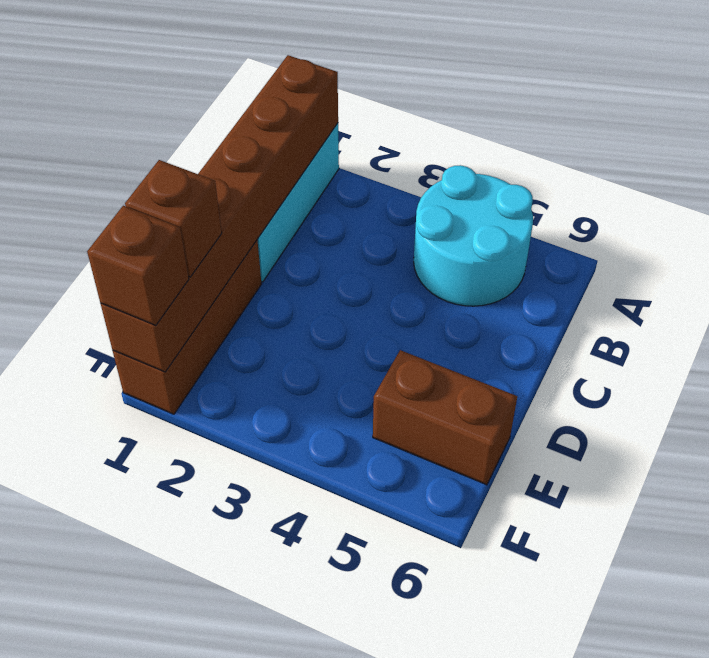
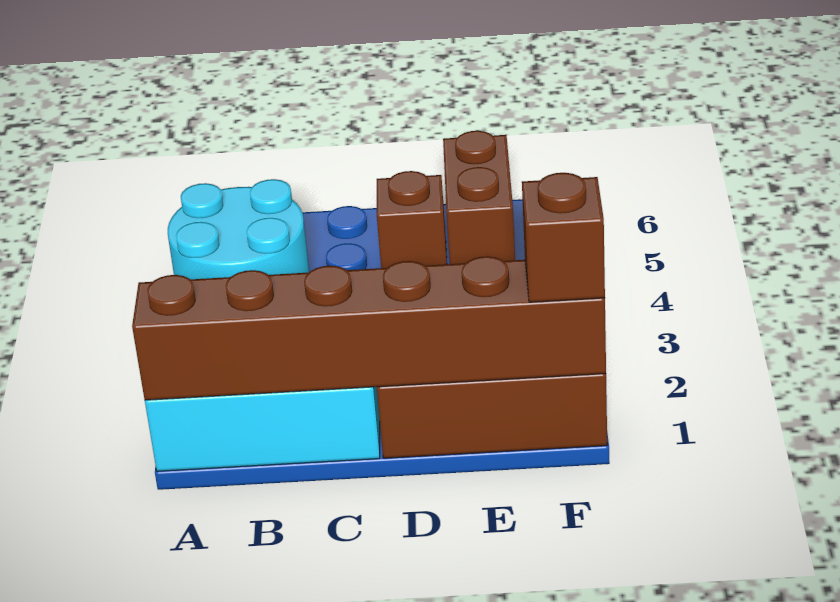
brown 1x1 brick [125,160,222,277] -> brown 1x1 brick moved to [377,171,447,268]

